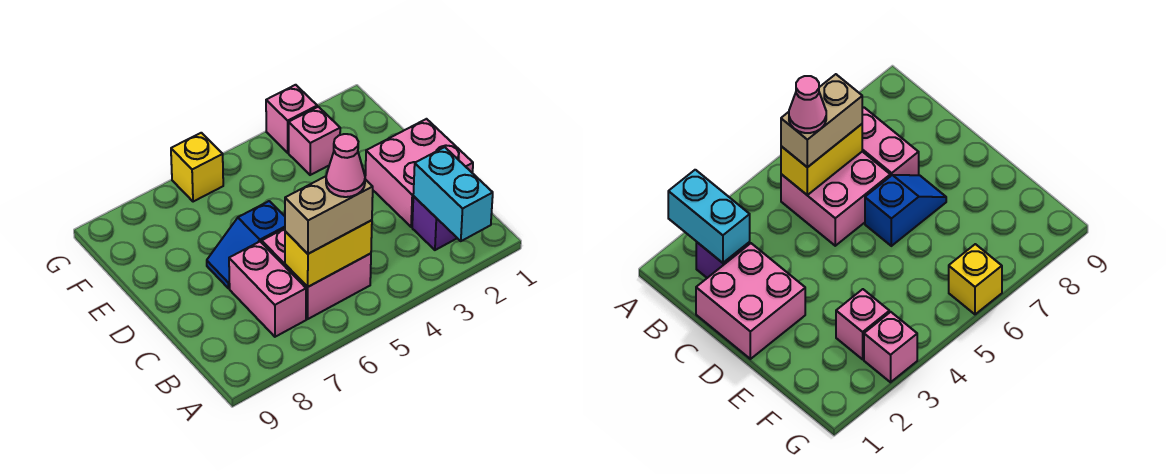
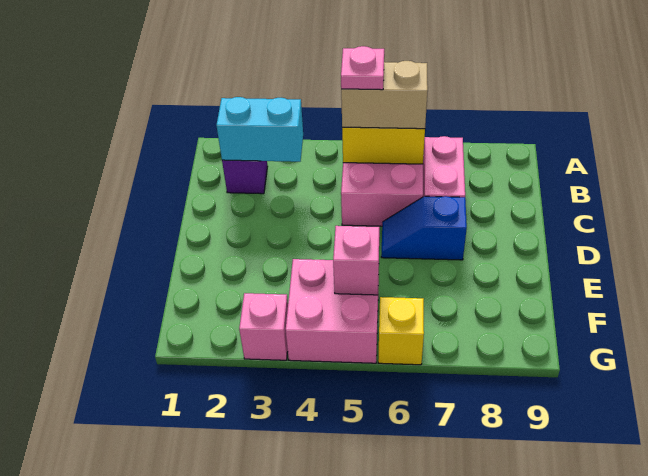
cyan 1x2 brick [413,147,493,241] -> cyan 1x2 brick turned to [216,97,303,162]
pink 1x1 cone [326,134,365,197] -> pink 1x1 plate [341,46,384,90]
pink 2x2 brick [365,119,473,227] -> pink 2x2 brick moved to [286,259,379,363]
blue 1x2 slope [207,201,285,288] -> blue 1x2 slope turned to [381,196,467,260]
pink 1x1 brick [289,107,340,175] -> pink 1x1 brick moved to [333,226,379,295]

